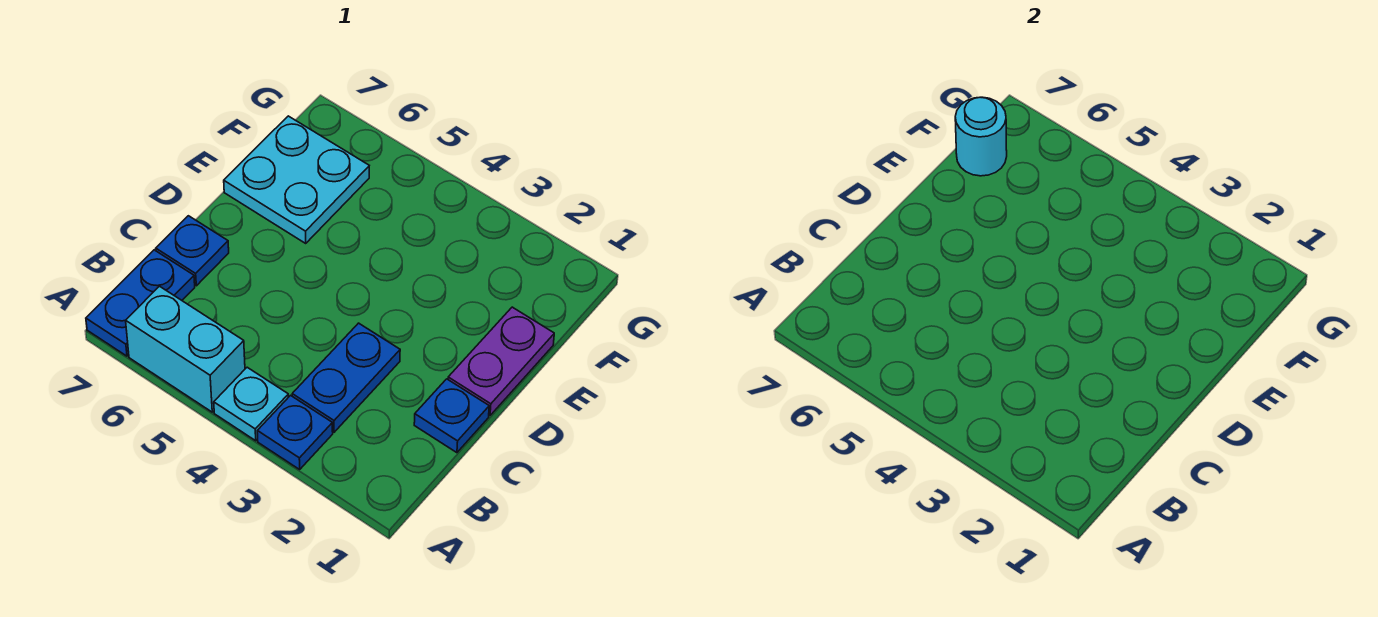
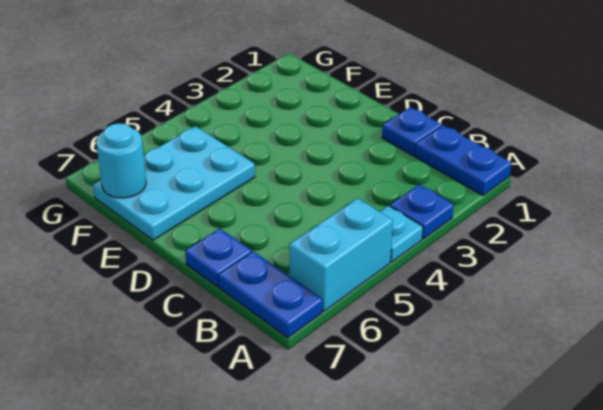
blue 1x2 plate [292,323,400,432] -> blue 1x2 plate moved to [415,125,511,195]
purple 1x2 plate [448,307,554,415] -> none
cyan 2x2 plate [224,116,369,243] -> cyan 2x3 plate [93,126,255,240]

